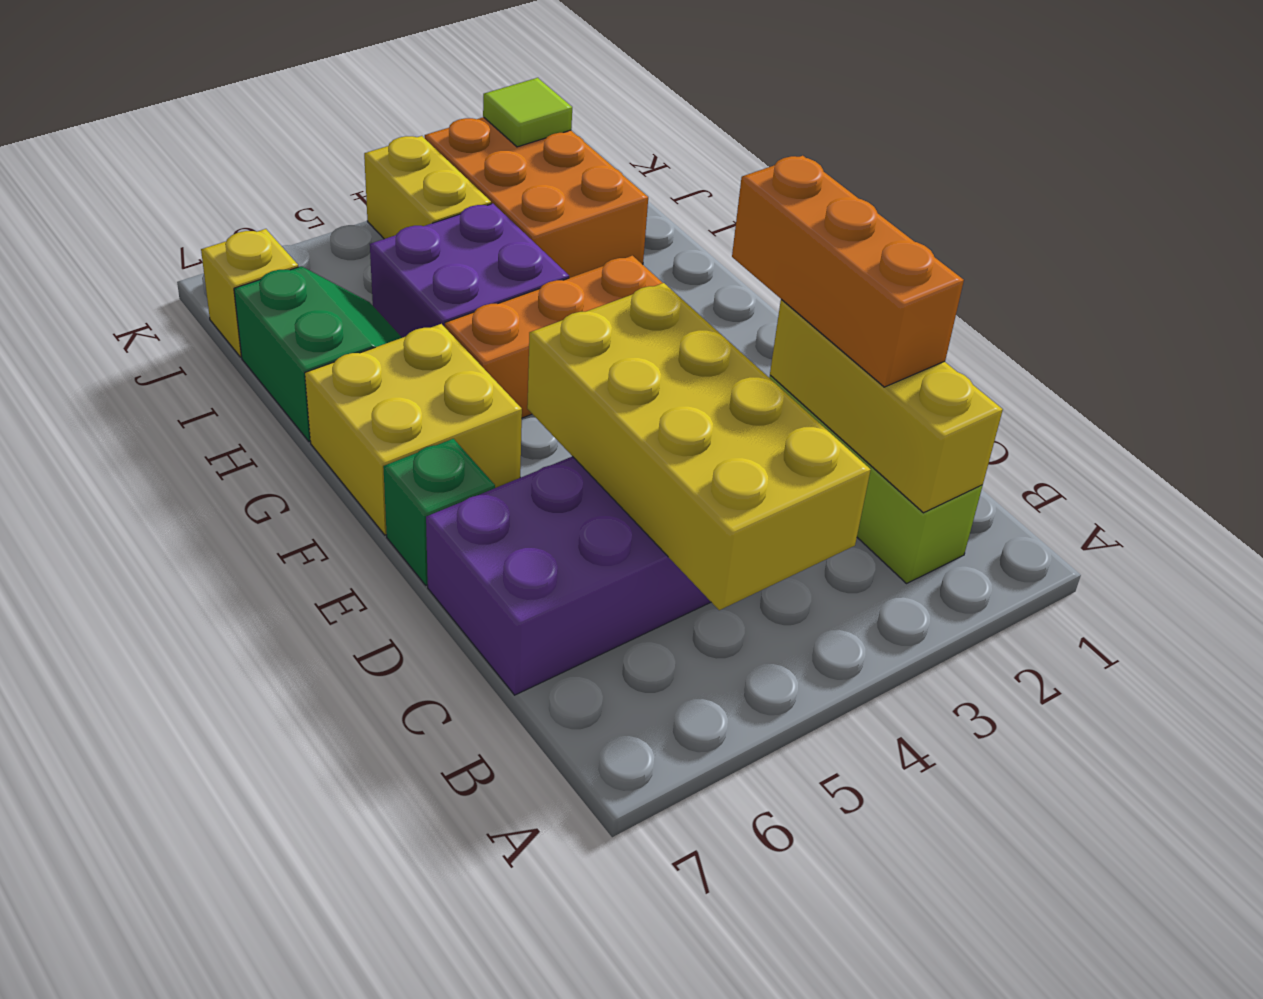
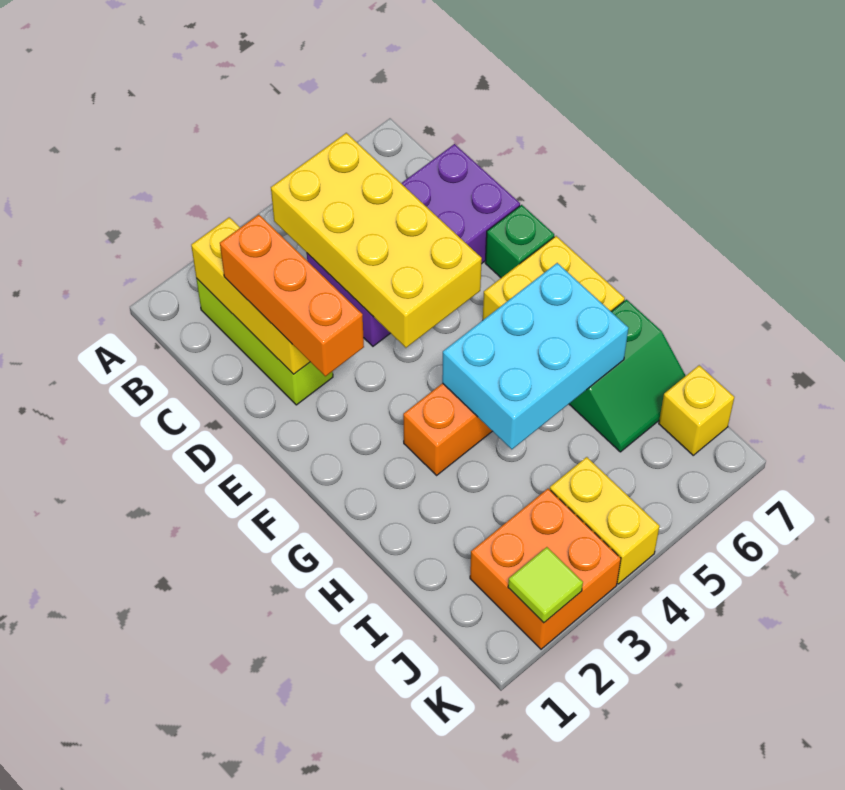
none -> cyan 2x3 brick [442,263,628,449]
purple 2x2 brick [370,204,569,338] -> none
green 2x2 slope [234,266,402,442] -> green 2x2 slope turned to [569,300,686,452]
orange 2x3 brick [425,117,648,278] -> orange 2x2 brick [470,489,621,649]

